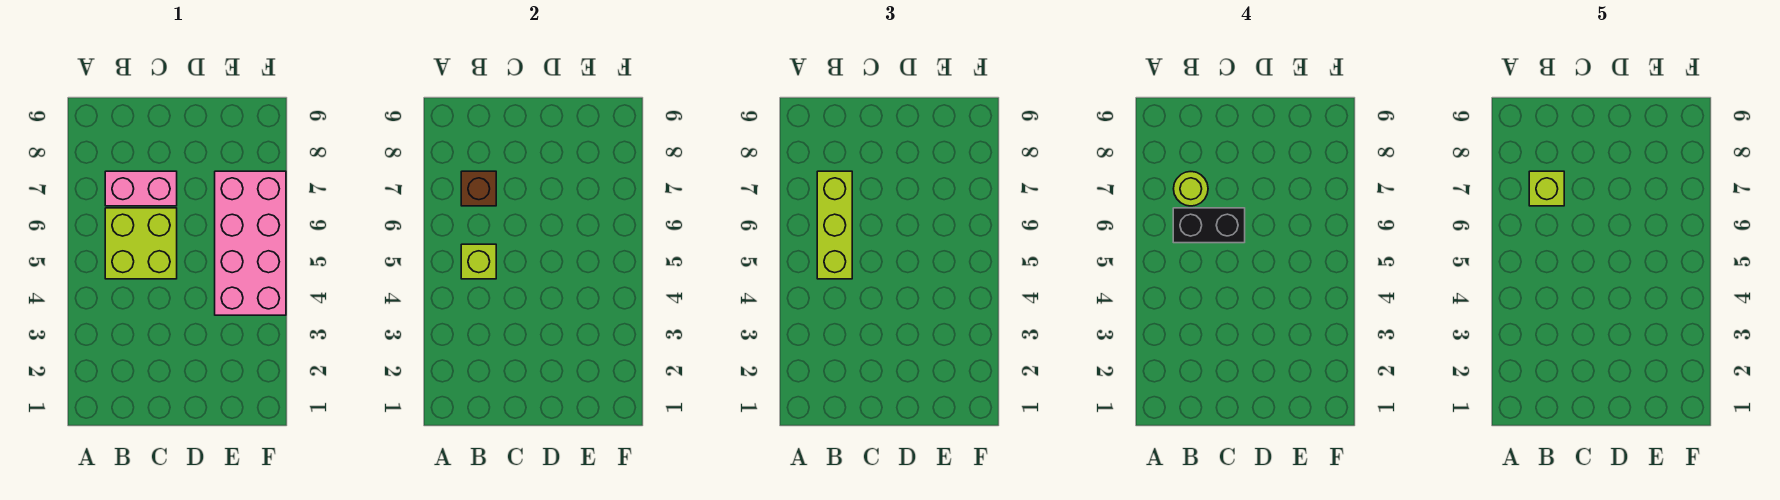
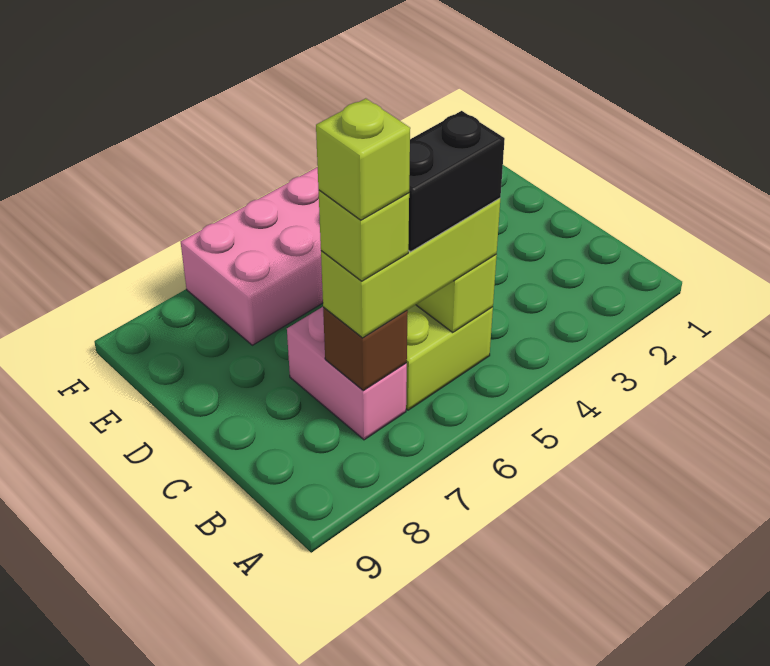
black 1x2 brick [1173,208,1245,243] -> black 1x2 brick turned to [408,111,505,252]
lime 1x1 round brick [1174,172,1208,206] -> lime 1x1 brick [318,190,409,281]

